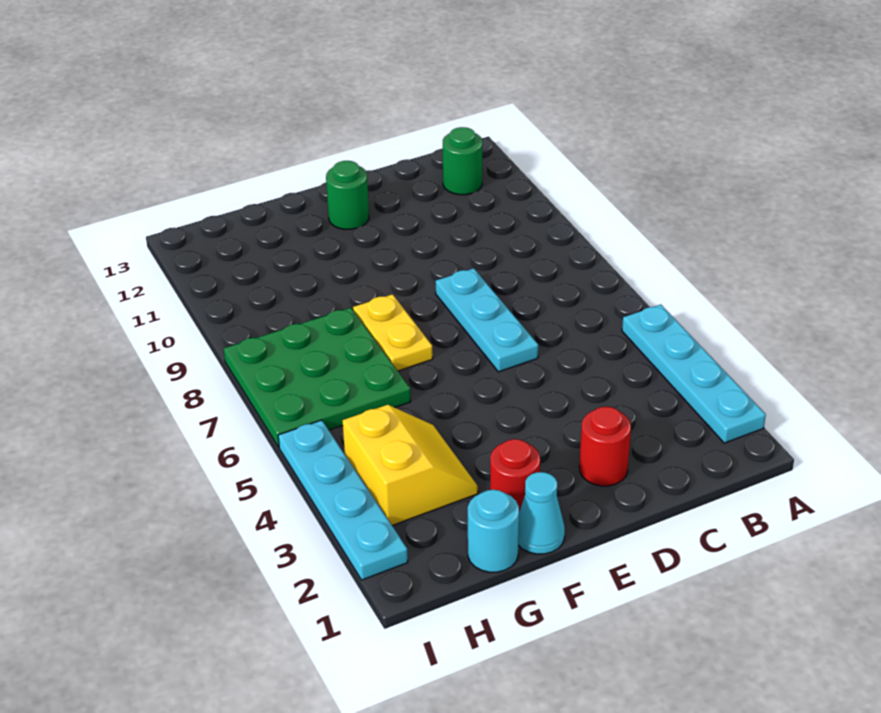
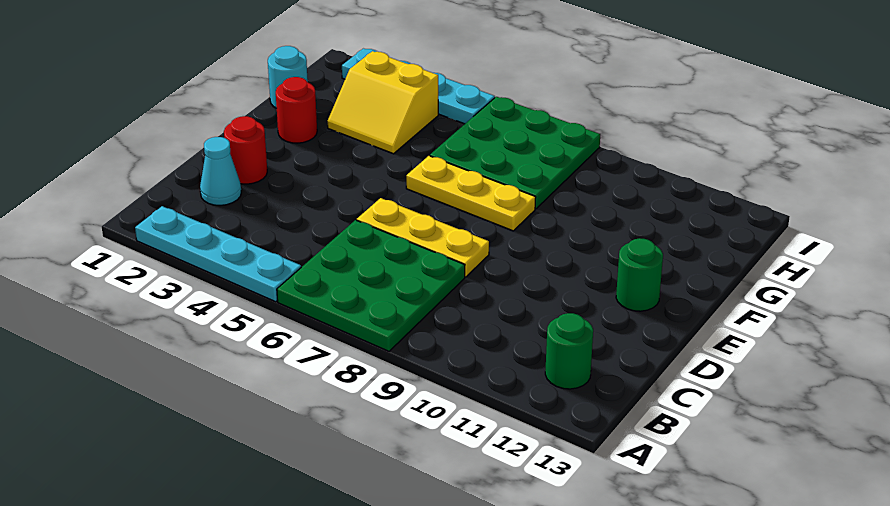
none -> green 3x3 plate [277,220,465,351]
cyan 1x3 plate [436,268,538,372] -> yellow 1x3 plate [357,198,489,277]
cyan 1x1 cone [518,472,565,554] -> cyan 1x1 cone moved to [200,137,241,205]
yellow 1x2 plate [353,294,433,371] -> yellow 1x3 plate [406,156,536,231]

